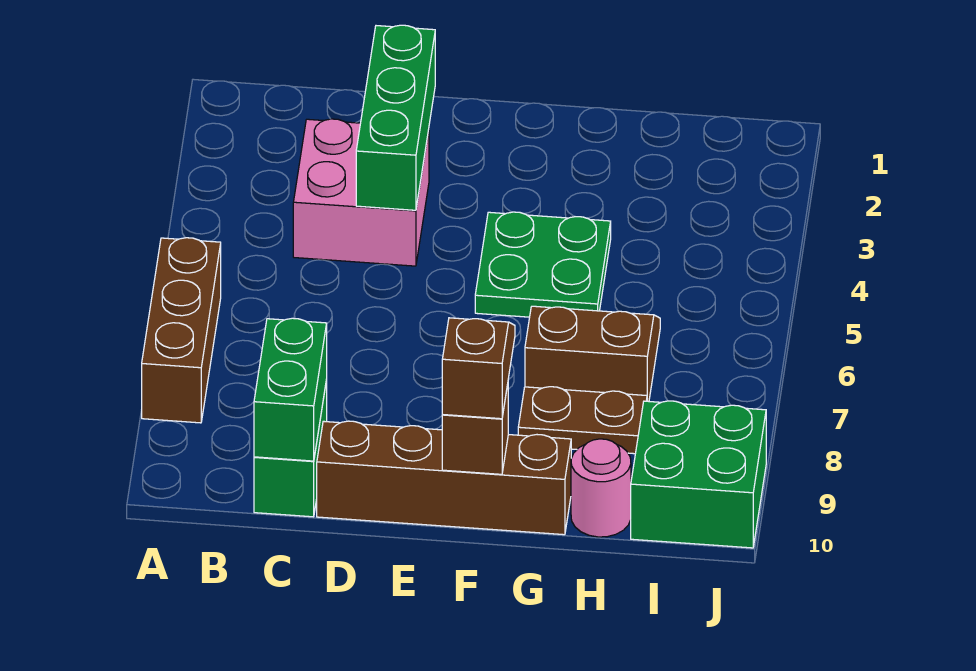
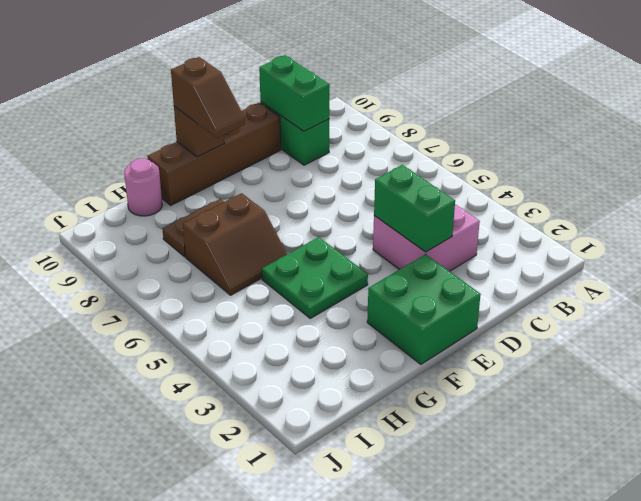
brown 1x3 brick [142,238,221,423] -> none
green 1x3 brick [356,25,435,210] -> green 1x2 brick [374,165,455,252]
green 2x2 brick [631,401,766,548] -> green 2x2 brick moved to [367,254,481,364]

